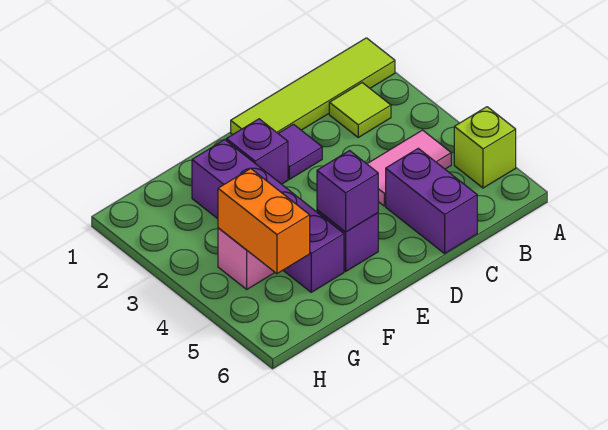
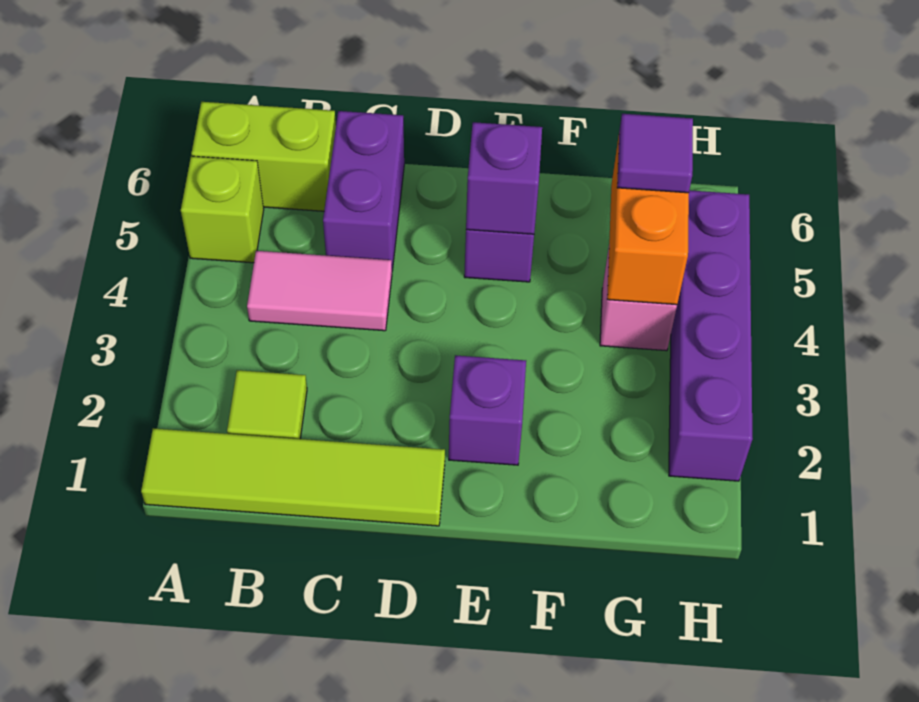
none -> lime 1x2 brick [191,102,336,211]
purple 1x1 tile [278,124,322,179] -> purple 1x1 tile moved to [617,114,693,193]
purple 1x4 brick [192,140,344,292] -> purple 1x4 brick moved to [669,190,753,481]

